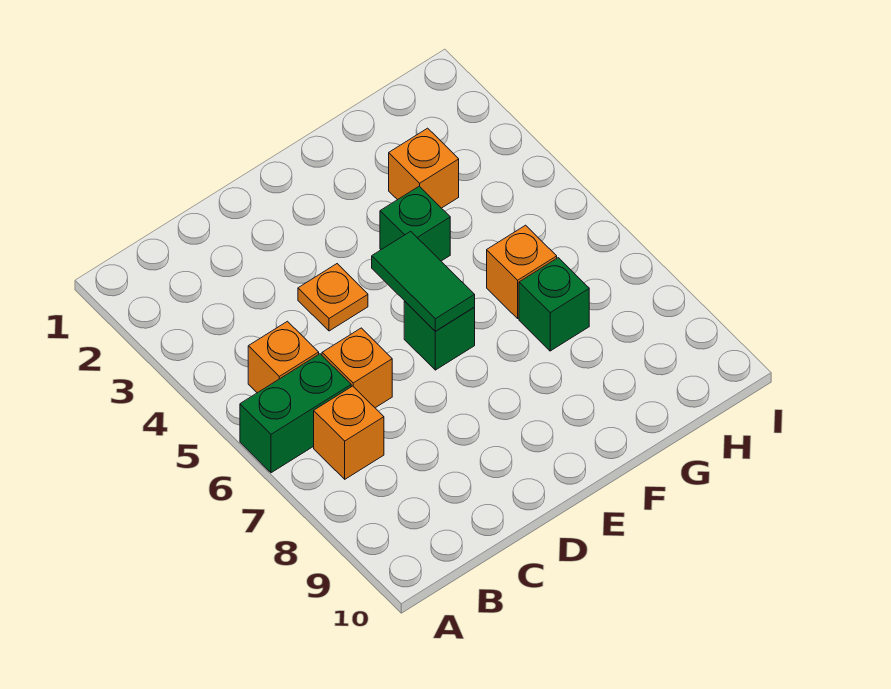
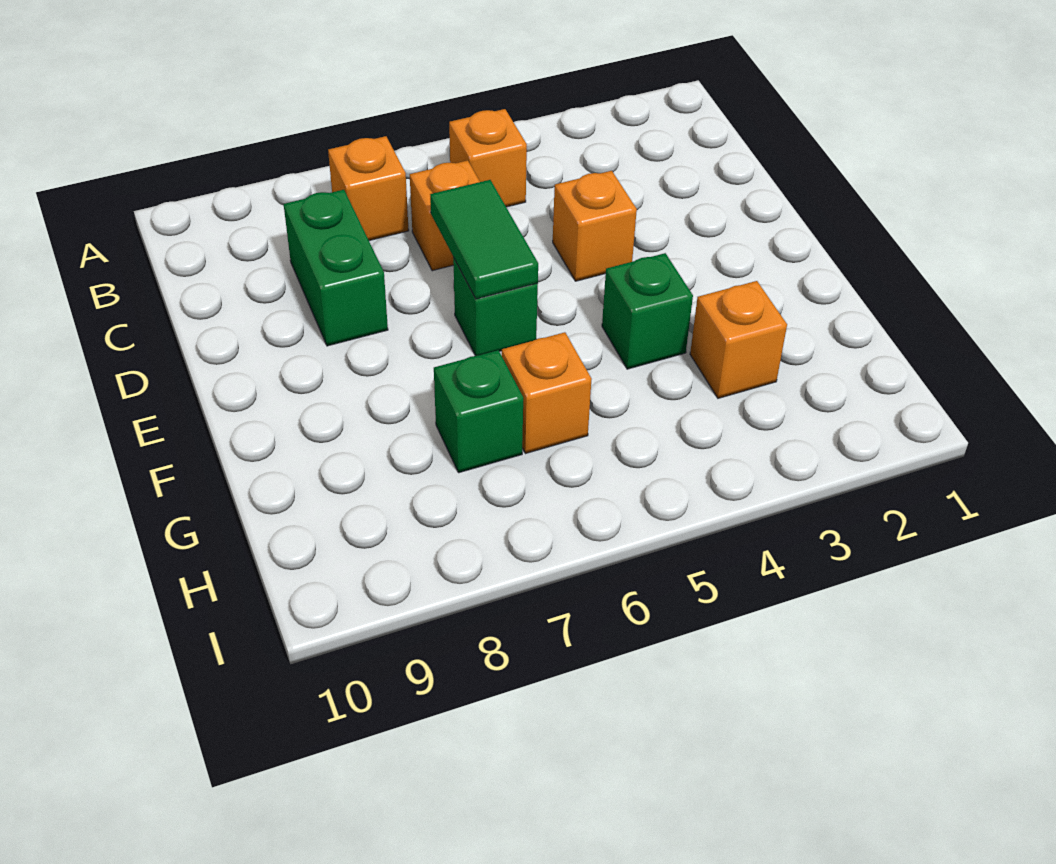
green 1x2 brick [240,354,351,473] -> green 1x2 brick moved to [284,190,388,346]
orange 1x1 plate [298,264,368,331] -> orange 1x1 brick [553,171,637,281]
green 1x2 tile [372,231,475,331] -> green 1x2 tile turned to [430,180,538,299]

